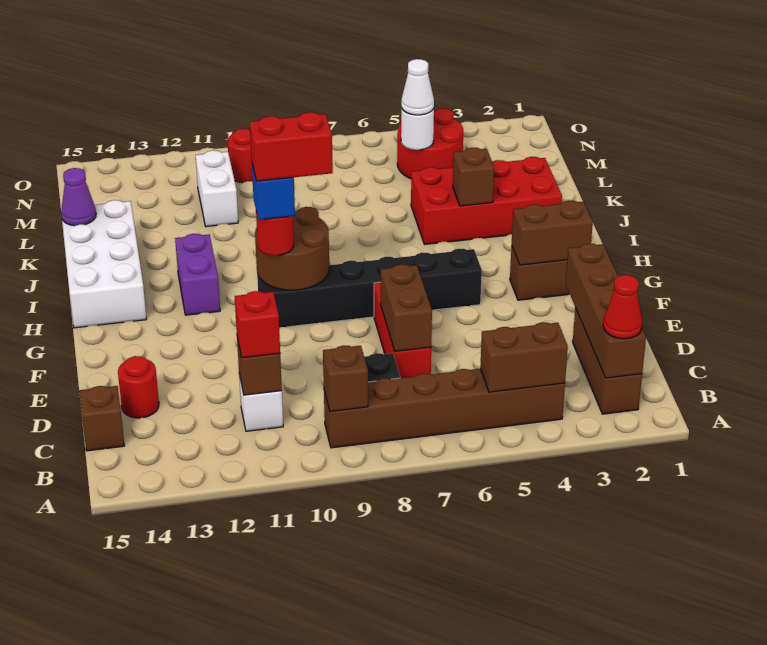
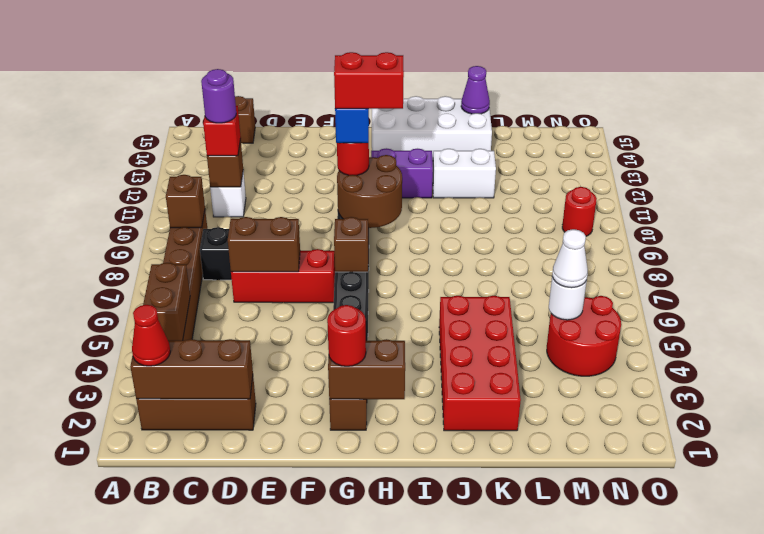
brown 1x4 brick [566,244,646,378] -> brown 1x3 brick [130,339,253,399]
none -> purple 1x1 round brick [201,69,236,123]
red 1x1 round brick [118,356,159,418] -> red 1x1 round brick moved to [327,305,366,366]
brown 1x2 brick [512,201,593,265] -> brown 1x2 brick turned to [328,339,405,399]
red 1x2 brick [250,112,333,181] -> red 1x2 brick turned to [334,52,404,109]
brown 1x1 brick [453,148,494,206] -> brown 1x1 brick moved to [334,217,368,272]
white 1x2 brick [196,150,238,227] -> white 1x2 brick moved to [433,149,496,198]

